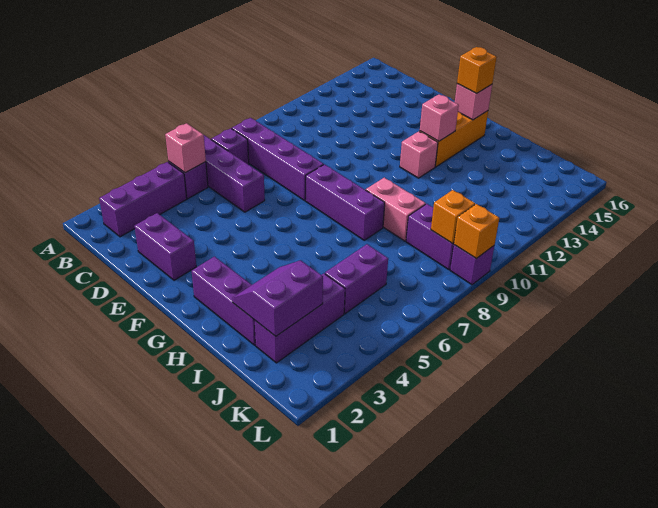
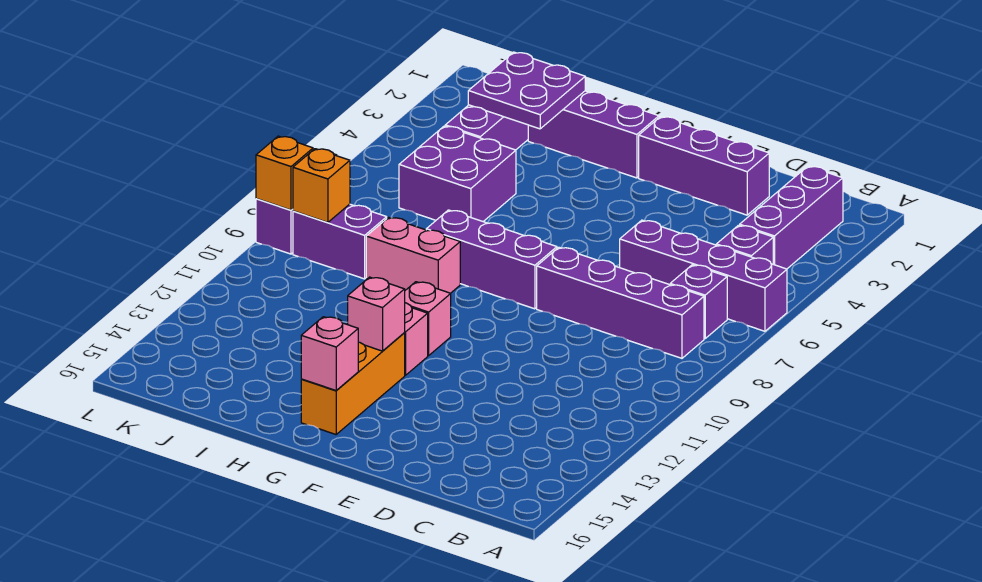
pink 1x1 brick [165,123,206,173] -> pink 1x1 brick moved to [405,282,451,356]
purple 1x2 brick [135,213,196,280] -> purple 1x3 brick [639,117,769,215]
orange 1x1 brick [457,47,497,93] -> none
purple 2x2 slope [232,260,323,336] -> purple 2x2 plate [468,52,585,129]
purple 1x2 brick [325,244,388,314] -> purple 2x2 brick [399,126,516,221]

